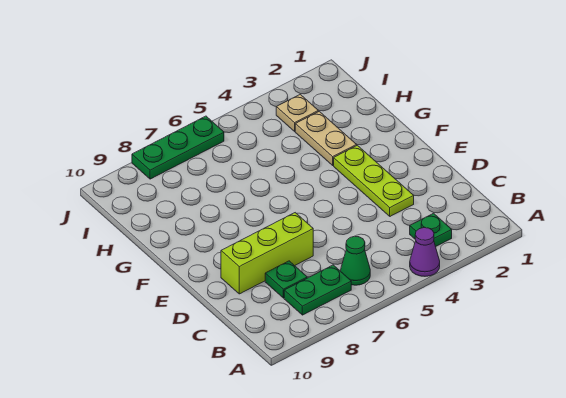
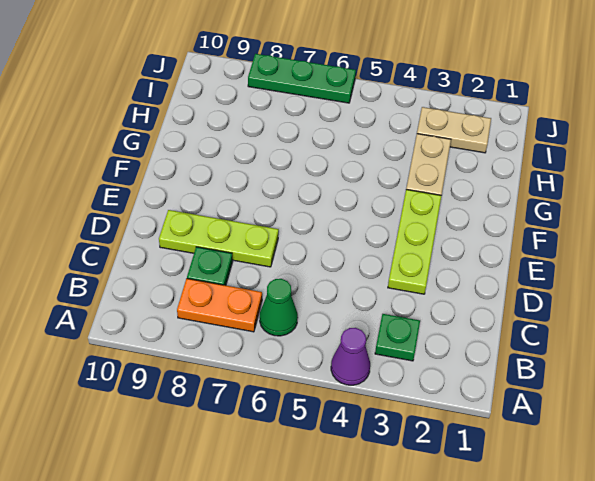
green 1x2 plate [284,265,351,315] -> orange 1x2 plate [177,279,262,332]
lime 1x3 brick [221,213,313,294] -> lime 1x3 plate [159,210,279,267]
tan 1x1 plate [276,94,318,131] -> tan 1x2 plate [417,107,491,153]

